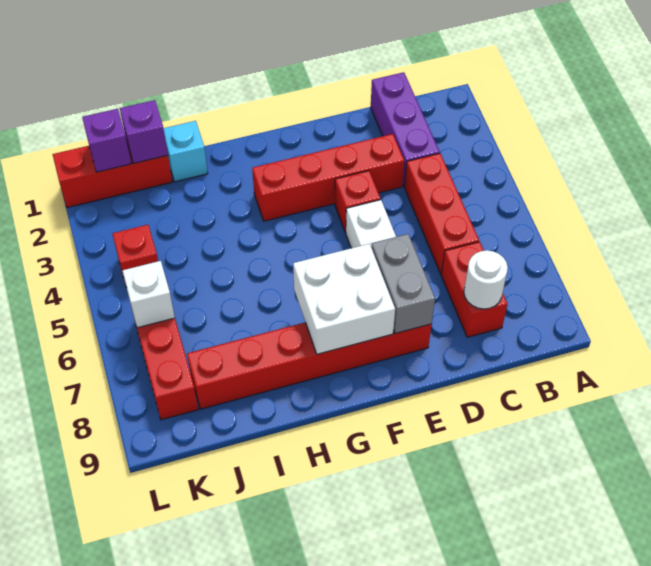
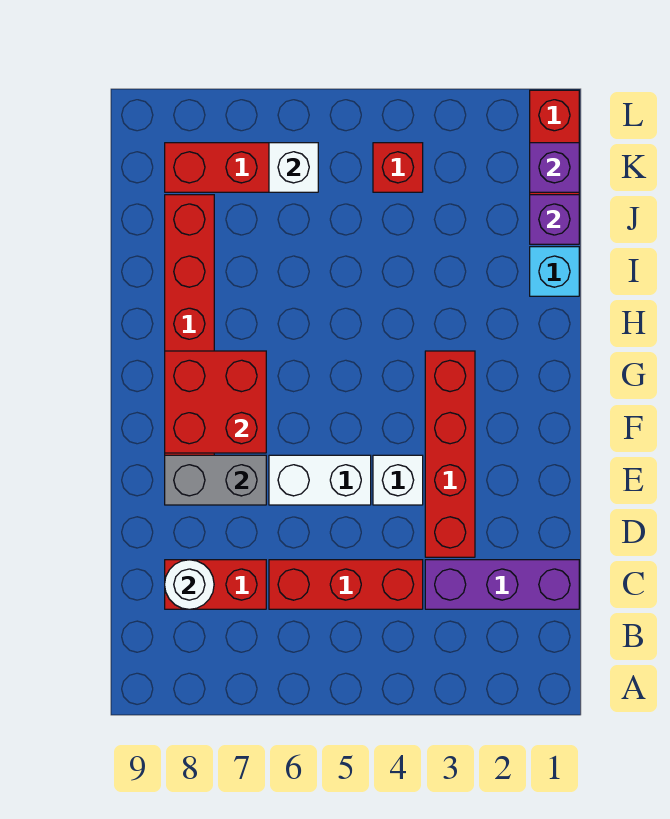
red 1x1 brick [335,171,381,233] -> white 1x1 brick [373,455,423,505]
white 2x2 brick [293,244,395,354] -> red 2x2 brick [165,351,266,453]

